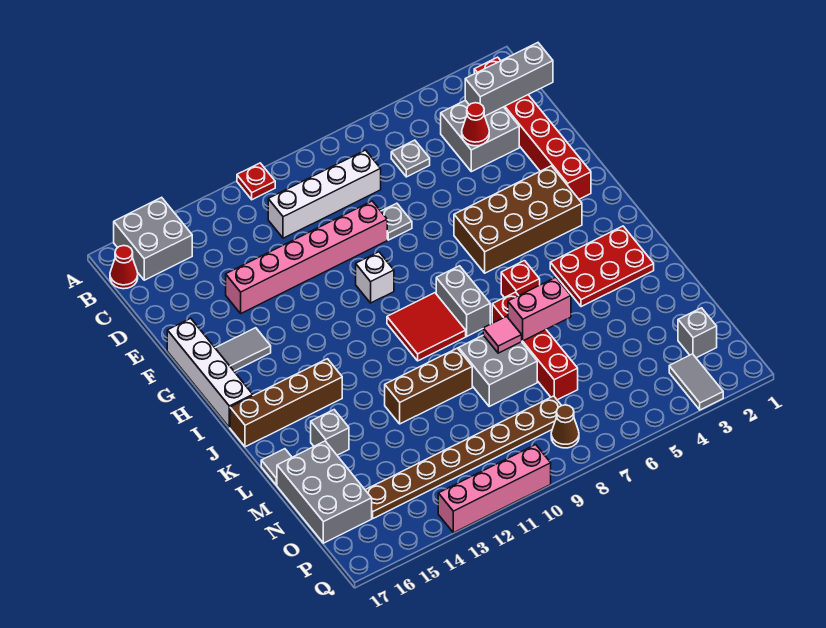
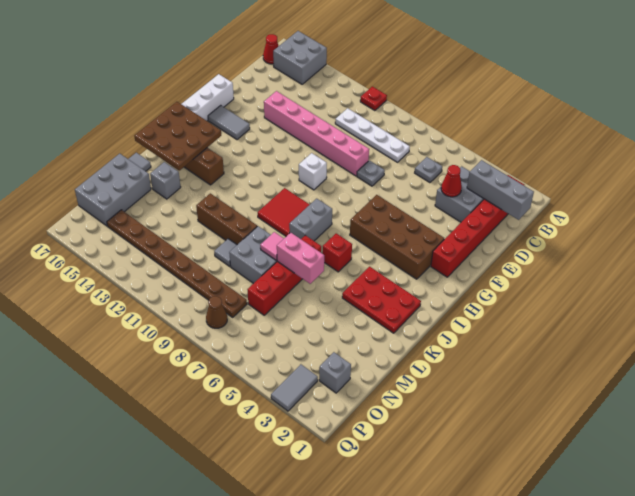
white 1x4 brick [268,150,381,238] -> white 1x4 plate [335,108,410,162]
none -> brown 3x3 plate [134,102,221,170]
none -> grey 1x1 tile [214,239,237,266]
pink 1x4 brick [438,445,551,533] -> none

